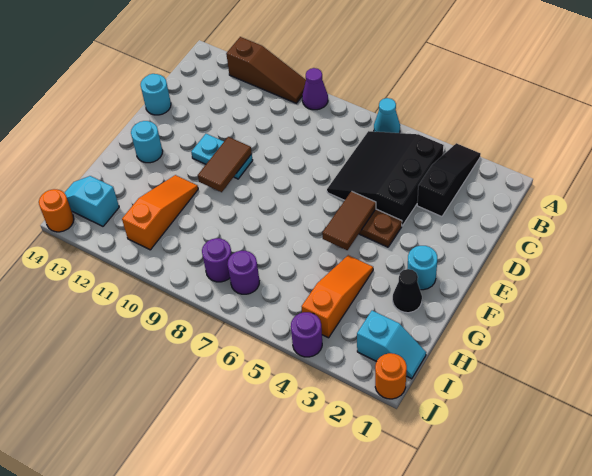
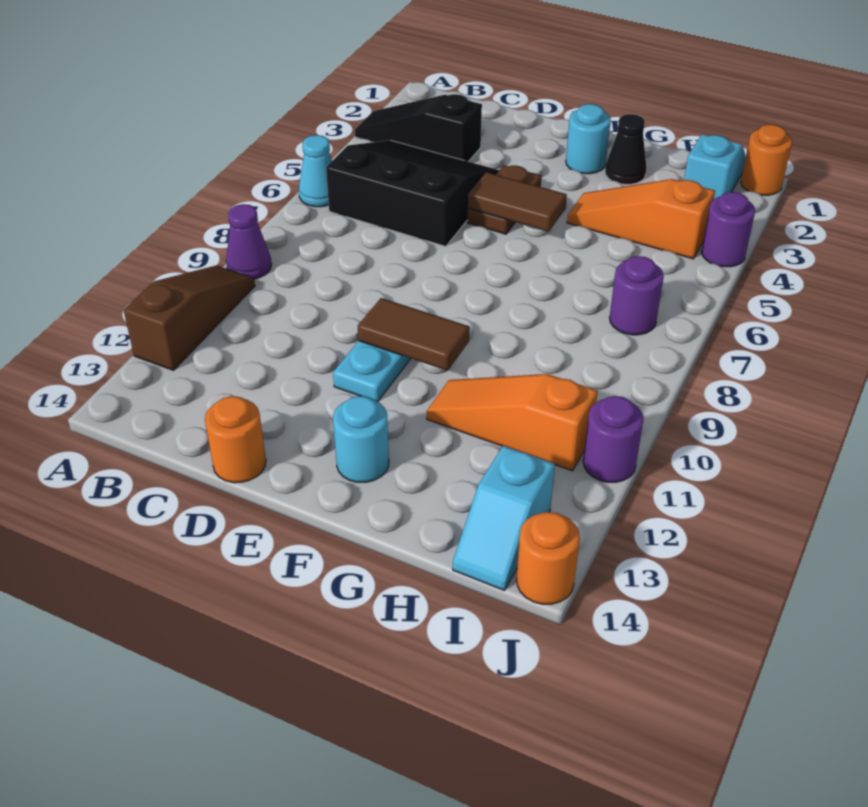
black 3x3 slope [327,131,444,226] -> black 3x3 slope turned to [326,140,499,246]
cyan 1x1 round brick [141,74,171,115] -> orange 1x1 round brick [205,396,266,483]
purple 1x1 round brick [202,238,232,282] -> purple 1x1 round brick moved to [583,396,643,482]

